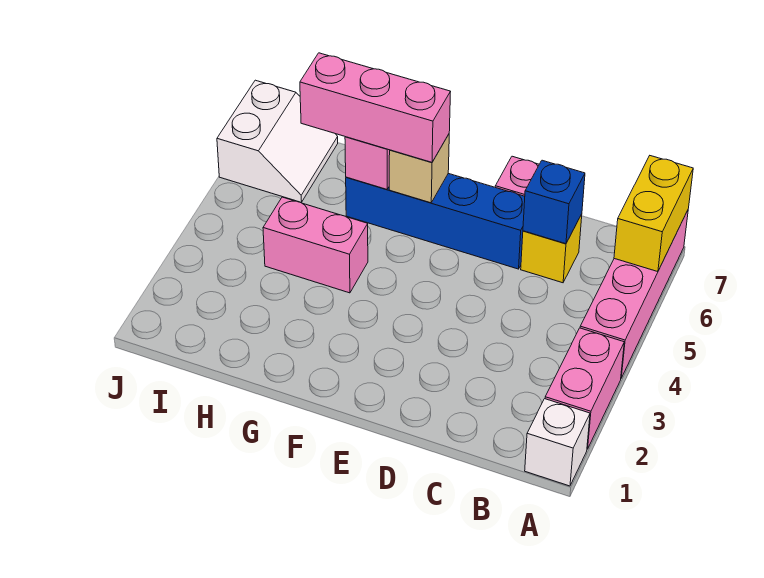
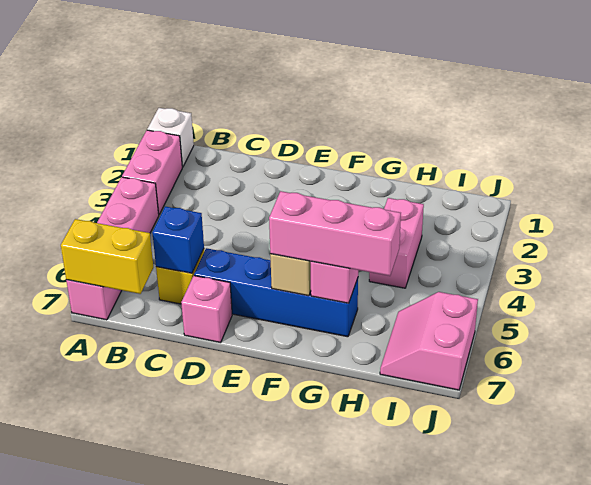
yellow 1x2 brick [614,156,693,272] -> yellow 1x2 brick turned to [61,219,153,294]
pink 1x2 brick [263,197,368,293] -> pink 1x2 brick turned to [369,198,424,288]
white 2x2 slope [217,80,338,202] -> pink 2x2 slope [380,292,478,390]

